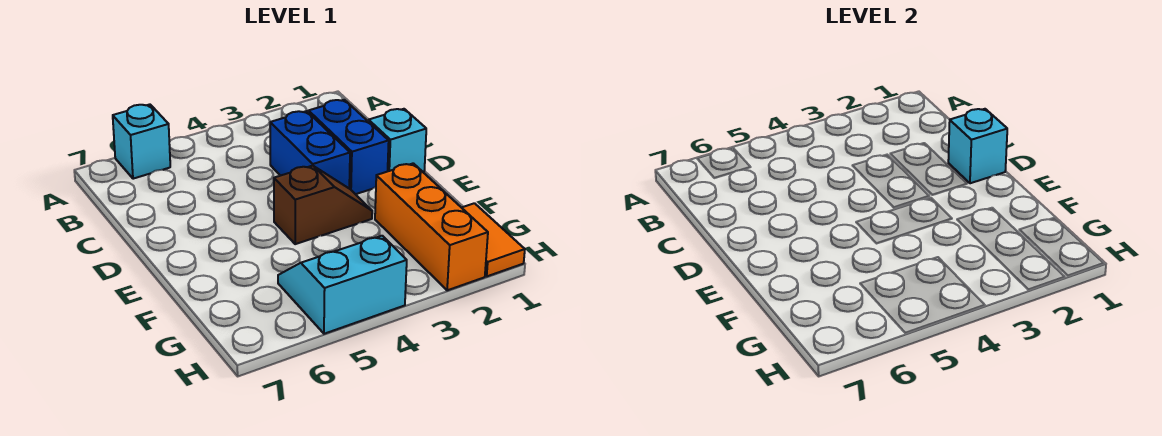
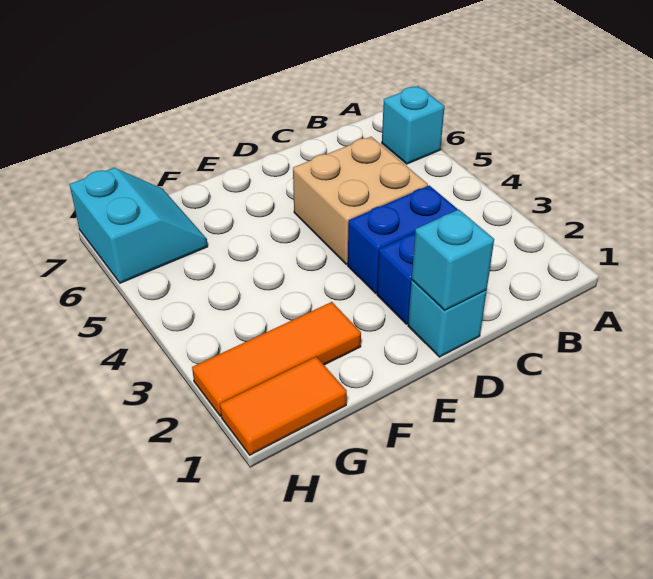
none -> tan 2x2 brick [293,137,428,264]
brown 1x2 slope [274,166,372,244] -> none
orange 1x3 brick [375,163,488,290] -> orange 1x3 tile [192,302,361,416]
cyan 2x2 slope [278,236,407,334] -> cyan 2x2 slope moved to [70,168,208,283]

